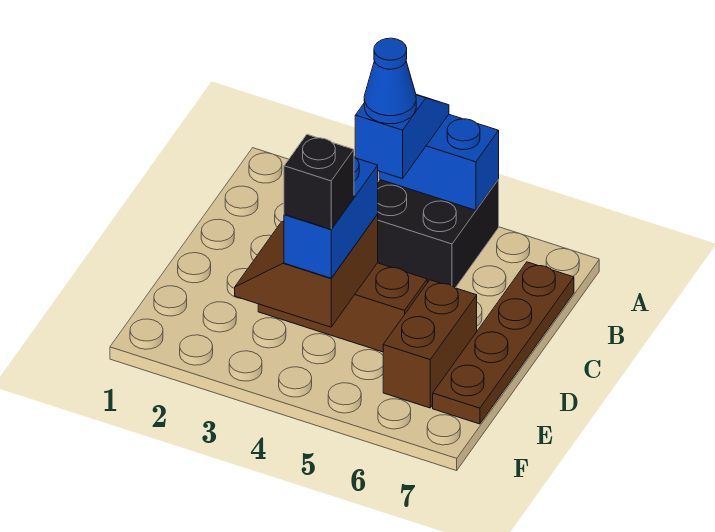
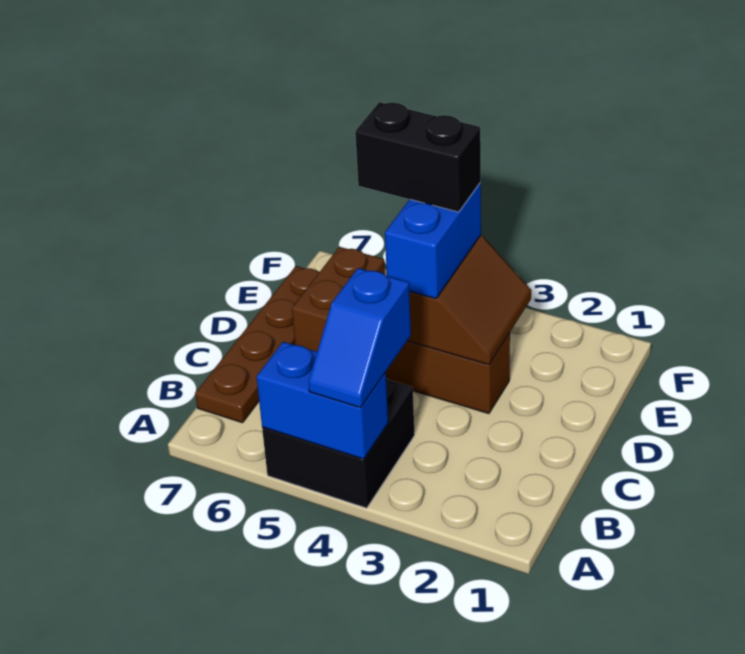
blue 1x1 cone [364,38,416,124] -> none
black 1x1 brick [284,134,354,229] -> black 1x2 brick [355,102,481,212]

